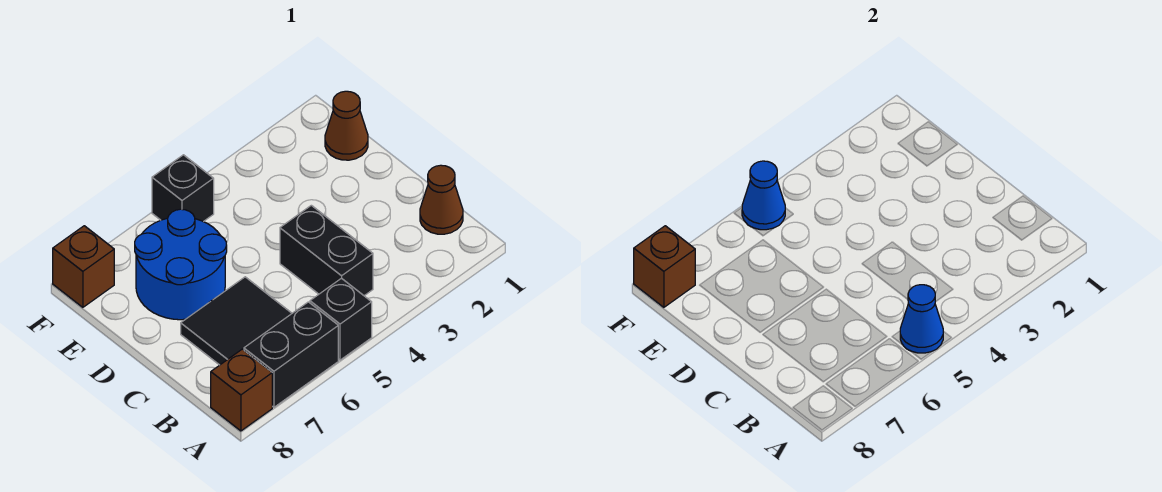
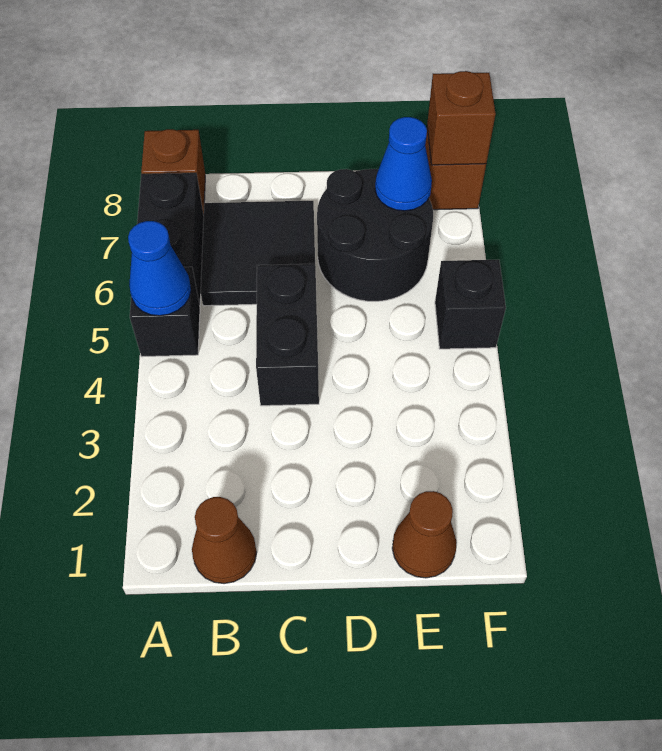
black 1x2 brick [280,205,373,296] -> black 1x2 brick turned to [256,264,319,406]
blue 2x2 round brick [135,209,227,320] -> black 2x2 round brick [317,169,433,301]
blue 1x1 cone [742,161,785,230] -> blue 1x1 cone moved to [375,117,432,211]

